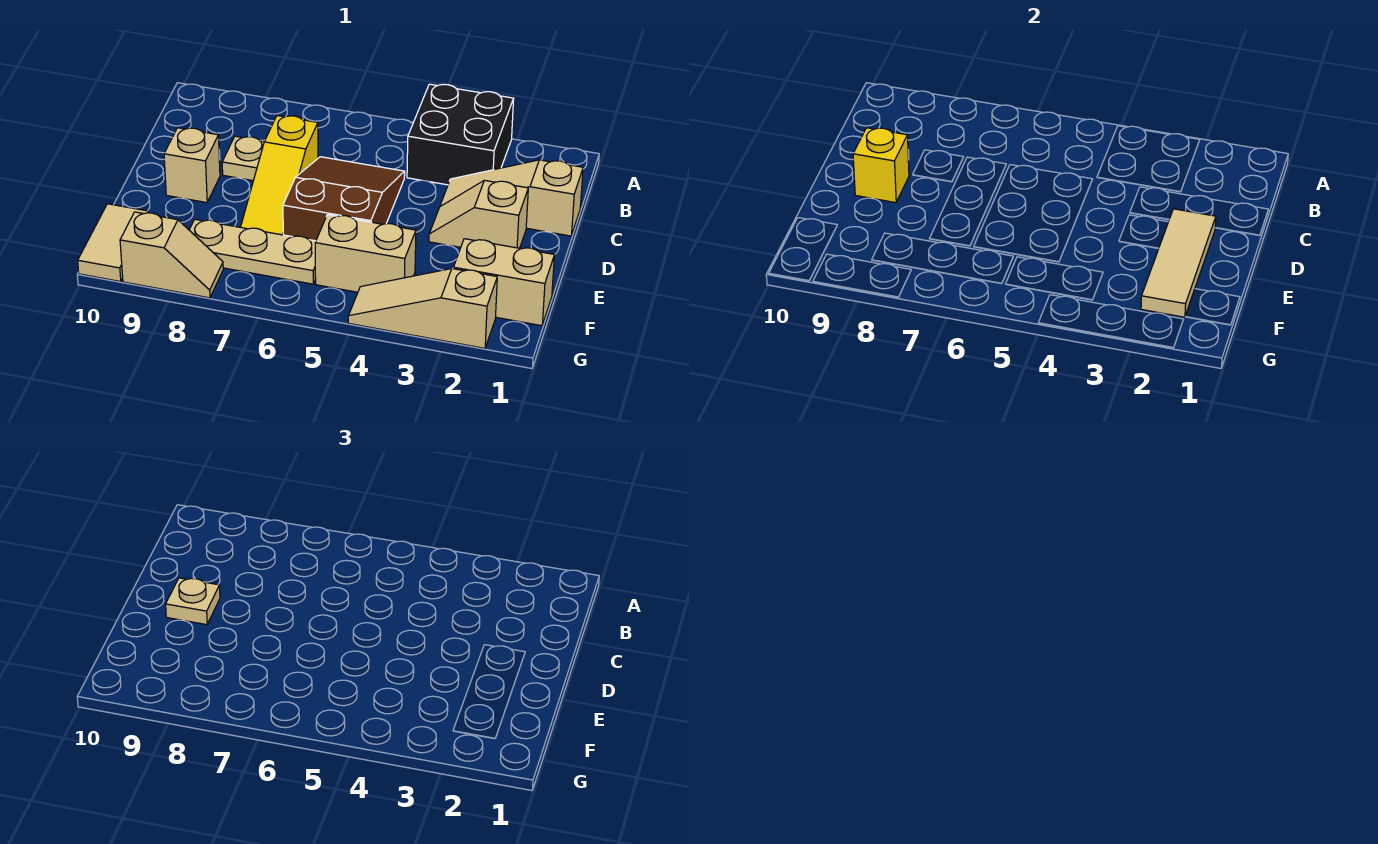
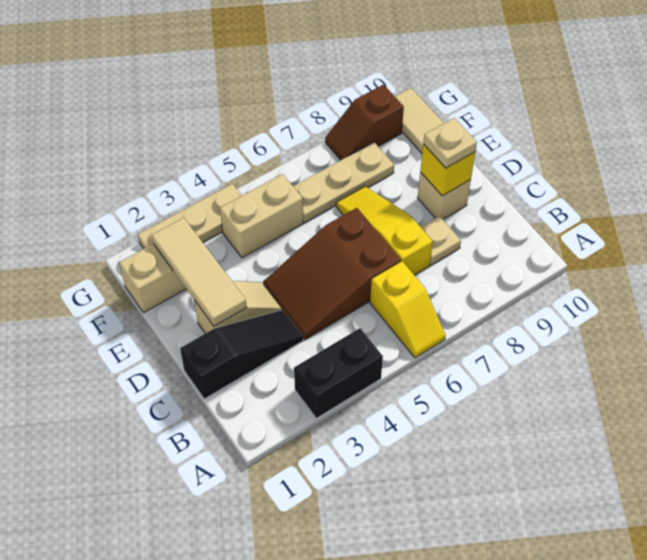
black 2x2 brick [407,84,514,185] -> black 1x2 brick [294,328,383,418]
none -> yellow 1x2 slope [370,261,446,358]
tan 1x3 slope [440,160,583,236] -> black 1x3 slope [180,310,303,399]
brown 2x3 slope [283,157,405,241] -> brown 2x3 slope turned to [263,208,401,339]
tan 1x3 slope [348,269,497,348] -> tan 1x3 plate [138,184,242,249]
tan 1x2 slope [120,212,223,298] -> brown 1x2 slope [325,85,404,160]

